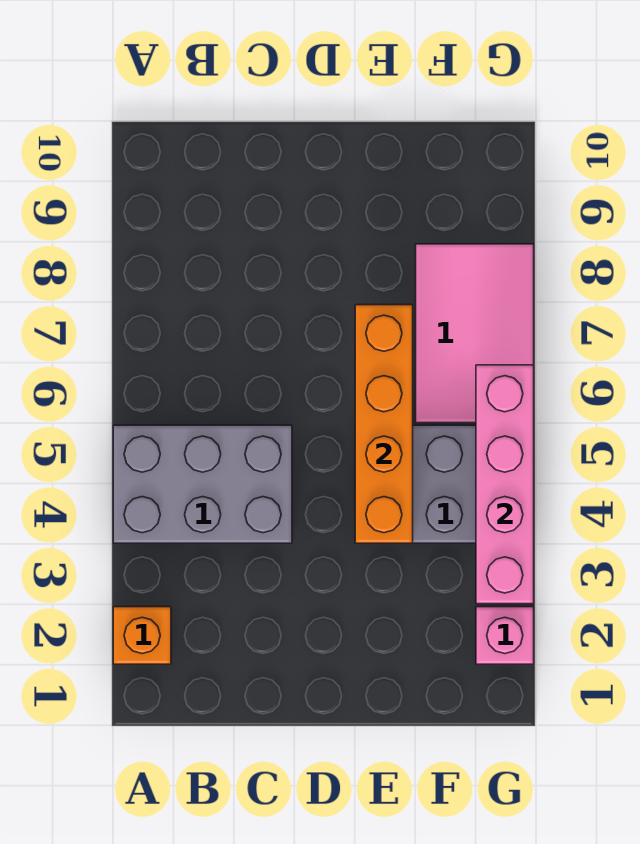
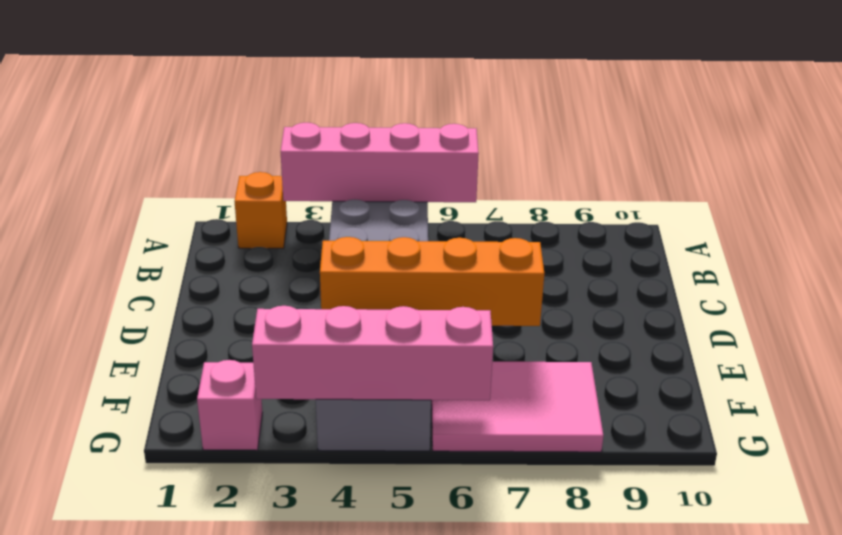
none -> pink 1x4 brick [281,123,479,202]

